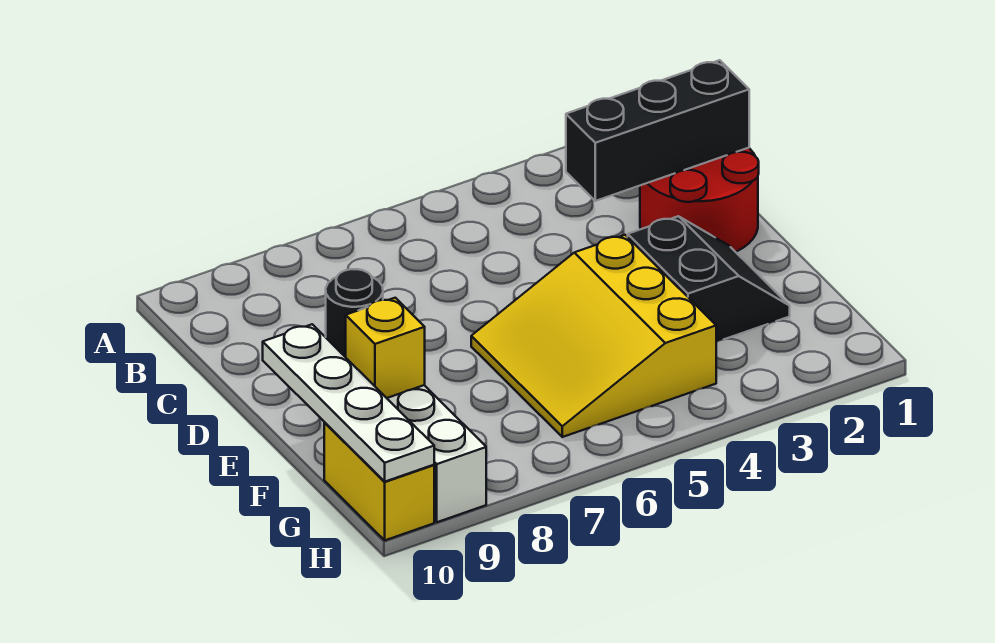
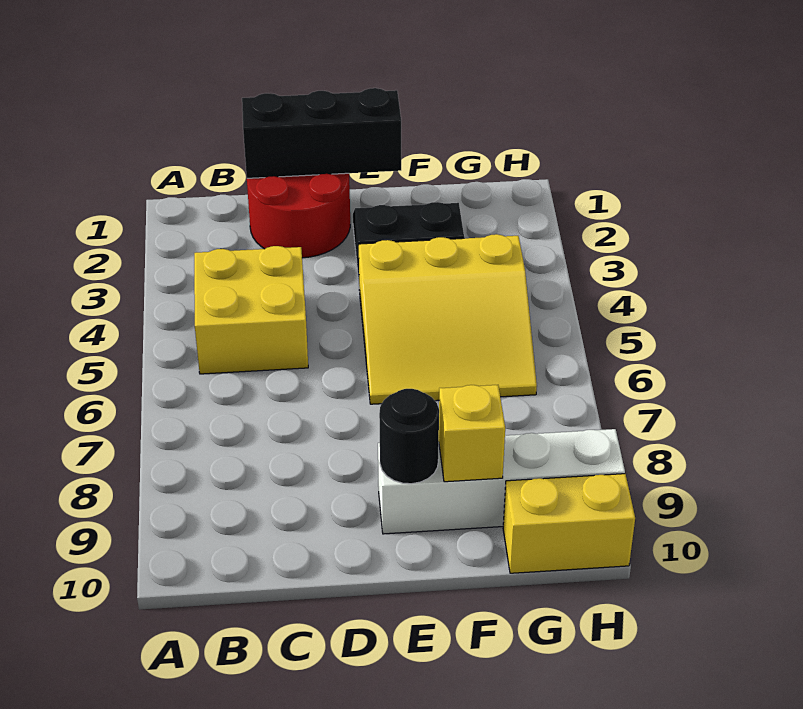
none -> yellow 2x2 brick [194,246,308,374]
black 1x3 brick [566,60,749,201] -> black 1x3 brick turned to [242,88,401,178]
white 1x4 plate [263,324,434,482] -> none

